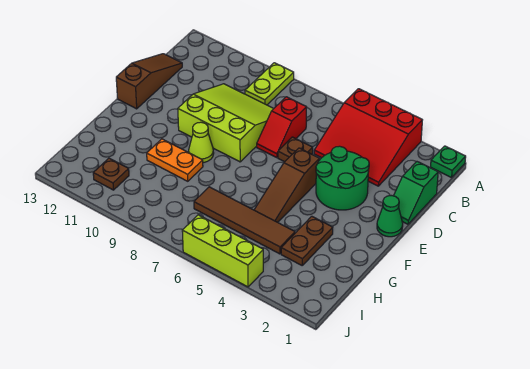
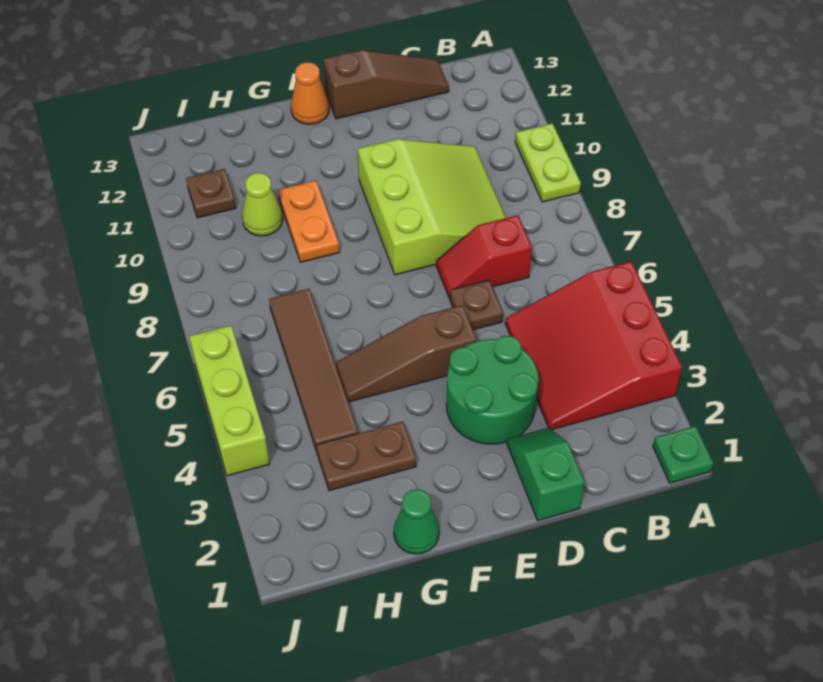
lime 1x2 plate [245,63,294,105] -> lime 1x2 plate turned to [515,123,581,202]
green 1x2 slope [394,162,438,224] -> green 1x2 slope turned to [507,428,585,520]
green 1x1 cone [377,196,403,237] -> green 1x1 cone moved to [394,489,439,554]
lime 1x1 cone [189,122,214,163] -> lime 1x1 cone moved to [242,173,283,236]
none -> orange 1x1 cone [291,62,329,124]

